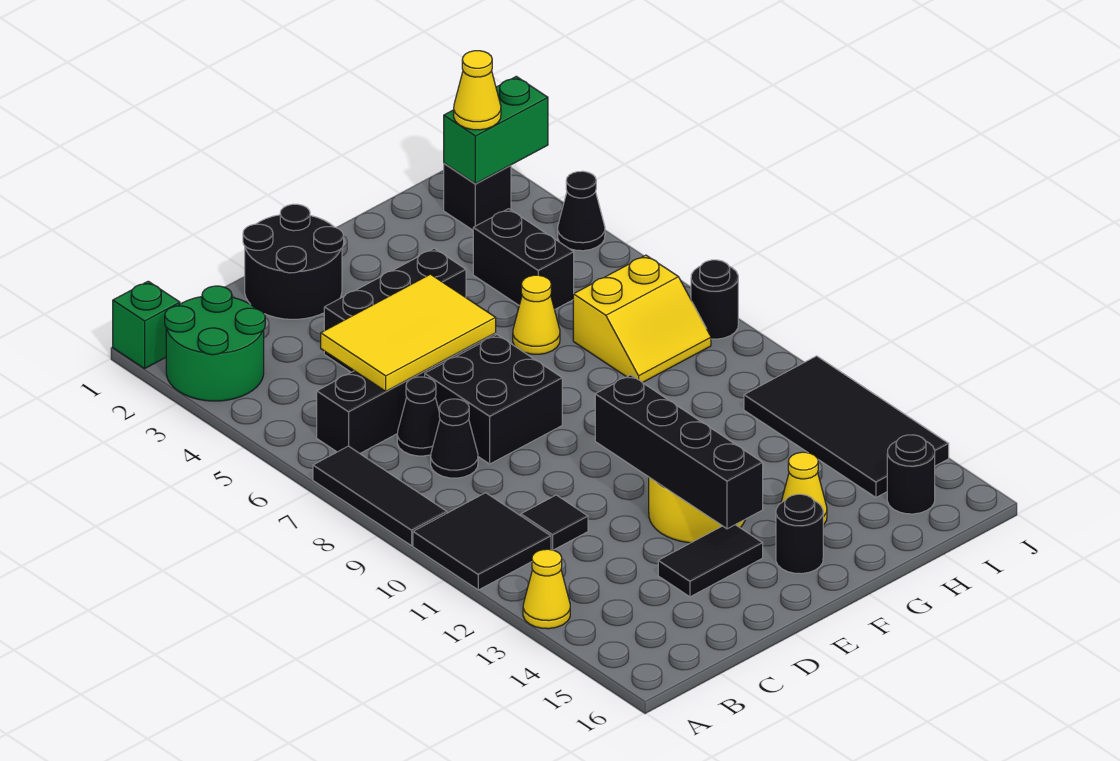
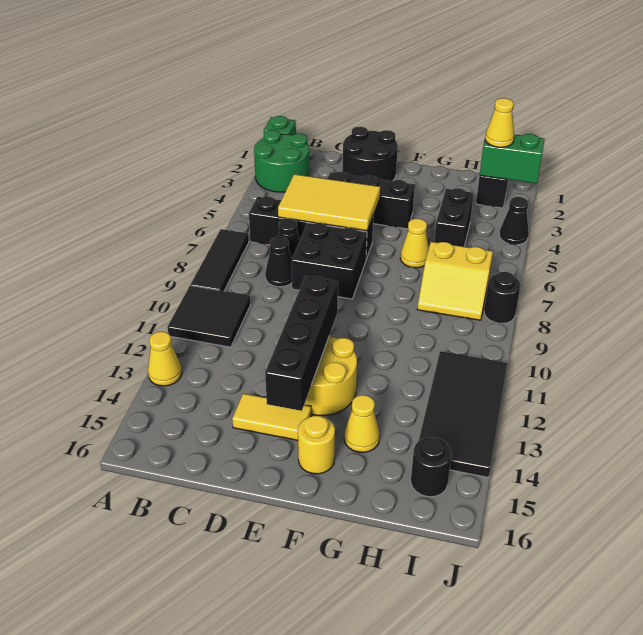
black 1x1 tile [521,495,588,550] -> none
black 1x2 tile [658,525,763,597] -> yellow 1x2 tile [232,393,311,440]
black 1x1 round brick [776,494,823,574] -> yellow 1x1 round brick [298,416,335,474]

